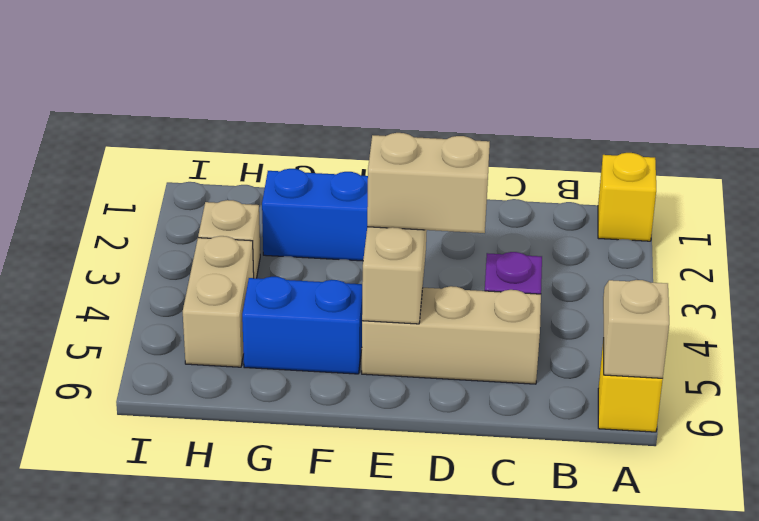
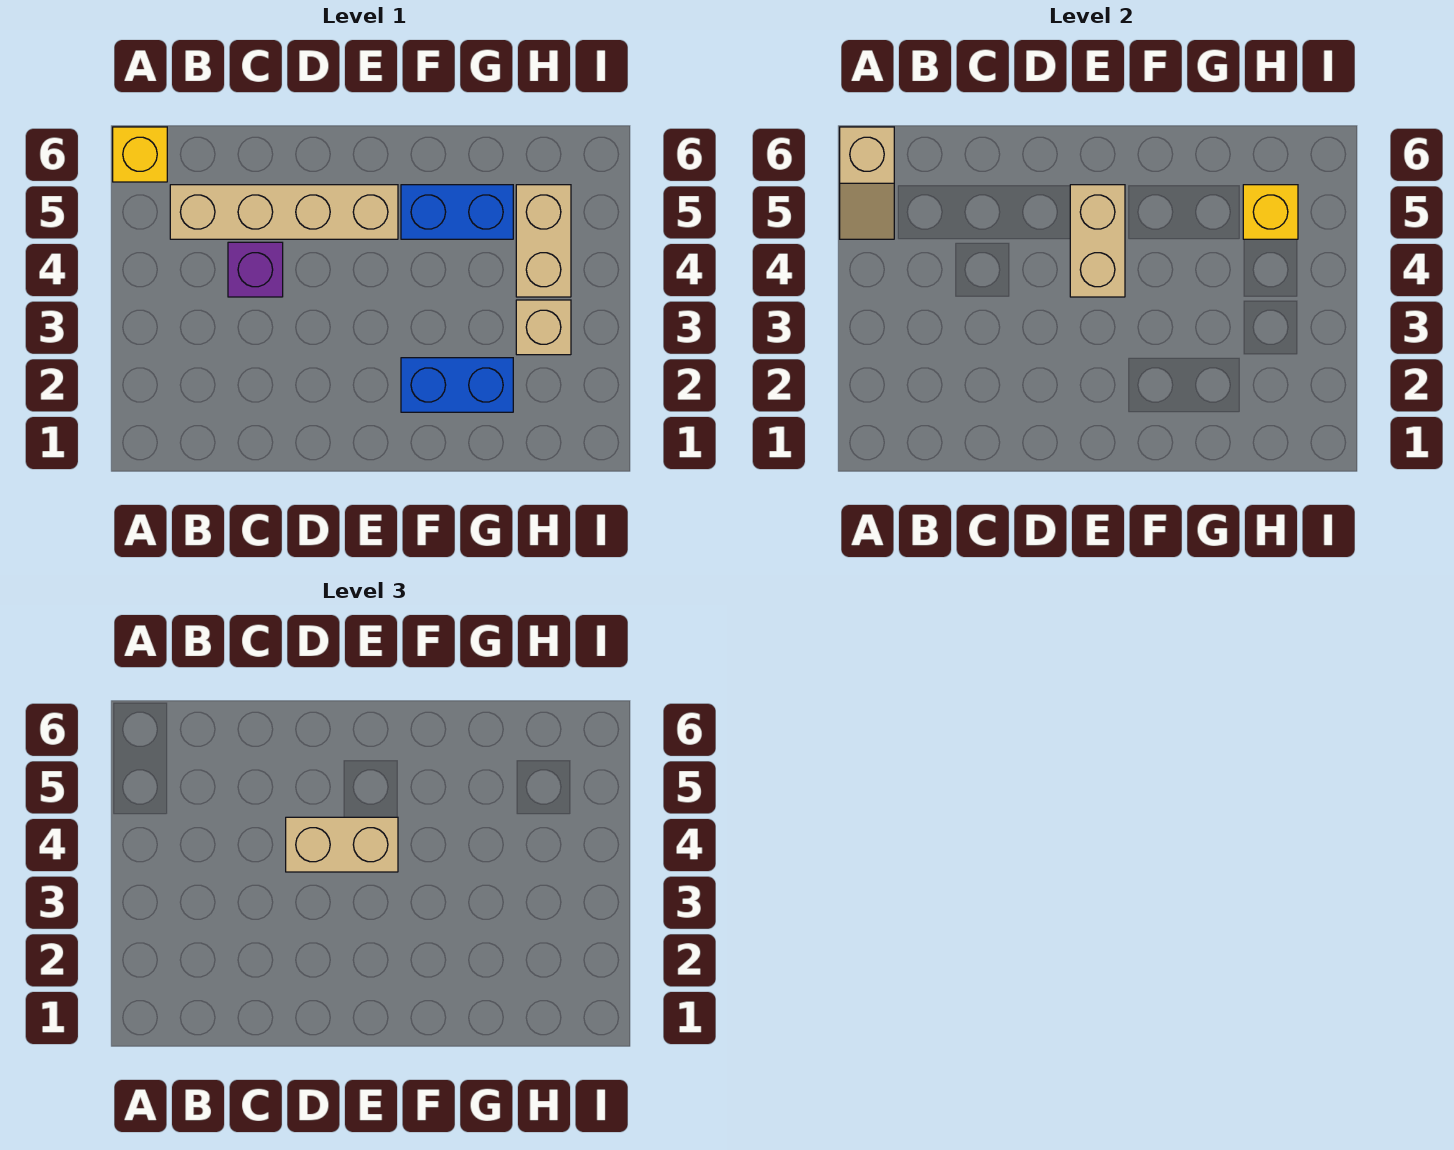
yellow 1x1 brick [598,153,656,241] -> yellow 1x1 brick moved to [1243,185,1298,239]
tan 1x3 brick [362,286,541,384] -> tan 1x4 brick [170,185,398,239]

